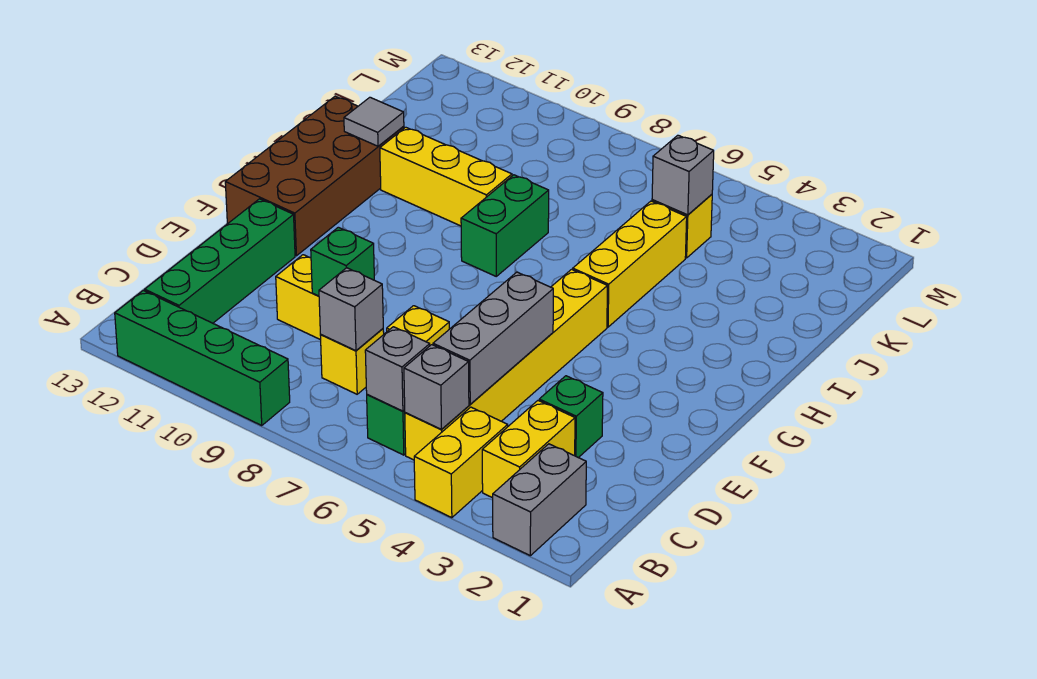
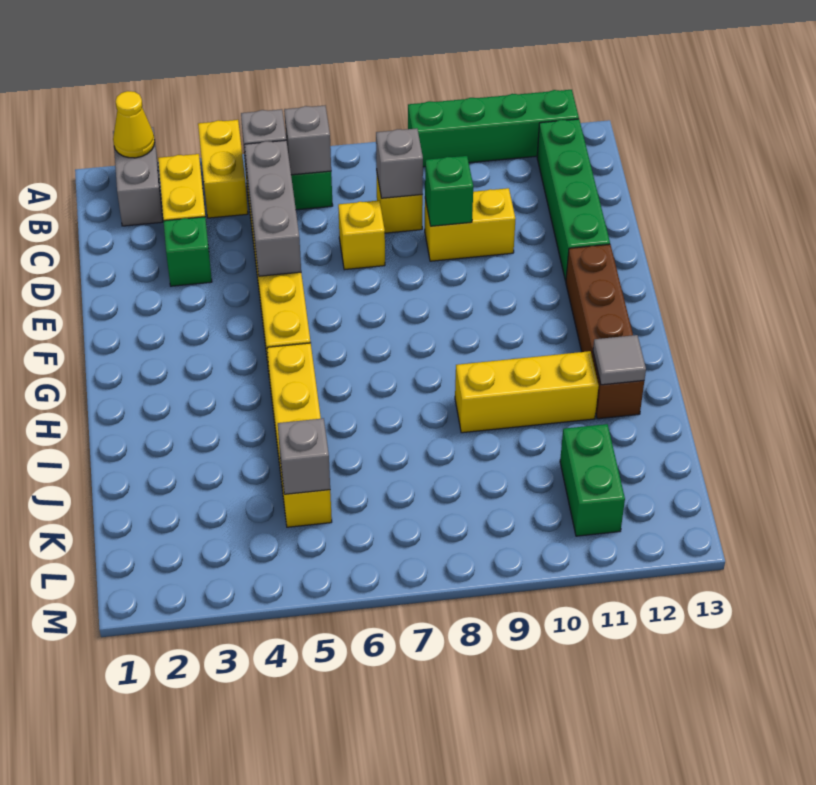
none -> yellow 1x1 cone [113,91,155,158]
brown 2x4 brick [225,96,404,256] -> brown 1x4 brick [566,244,644,419]
green 1x2 brick [461,175,549,276] -> green 1x2 brick moved to [560,424,625,536]

